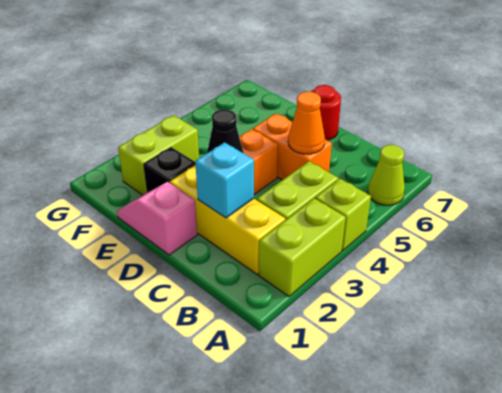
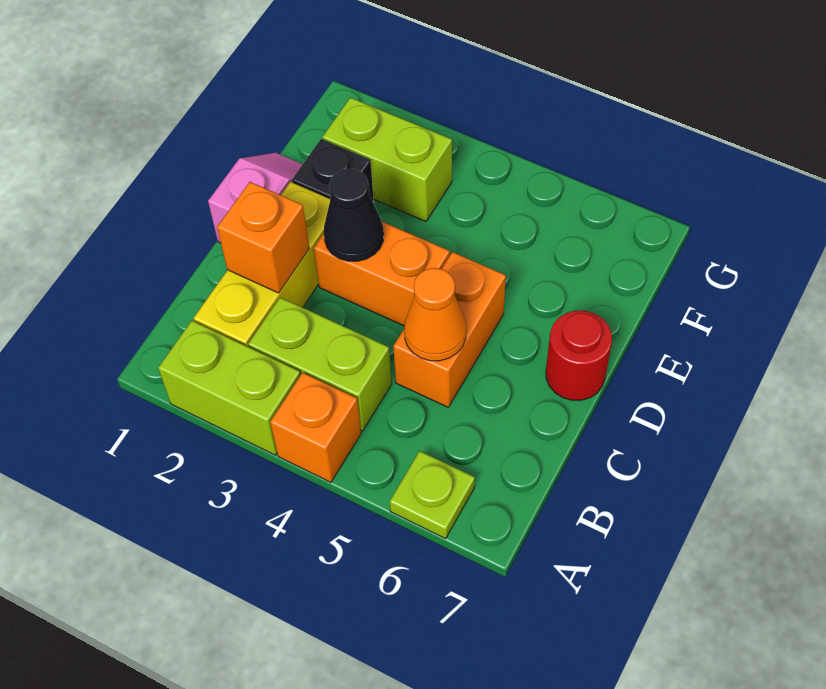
lime 1x1 brick [315,179,371,251] -> orange 1x1 brick [270,373,361,482]
lime 1x1 cone [368,145,405,205] -> lime 1x1 plate [390,451,475,539]
cyan 1x1 brick [195,142,254,218] -> orange 1x1 brick [217,182,309,293]

